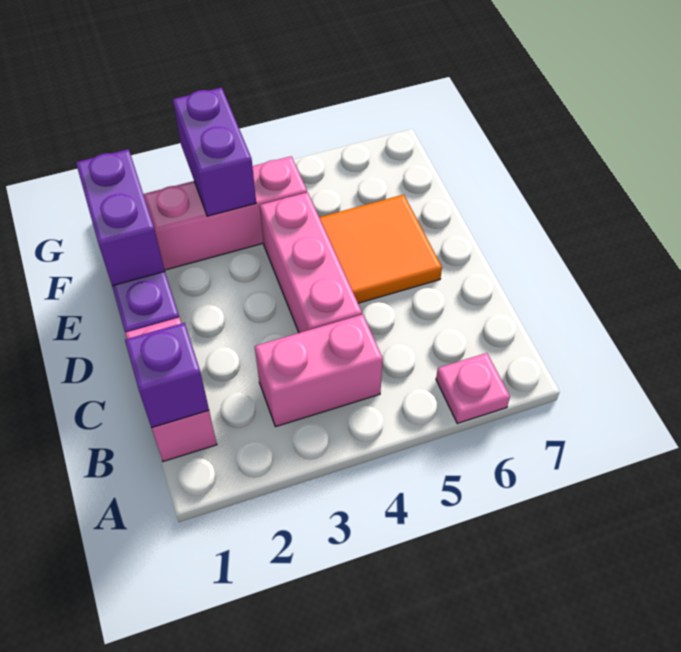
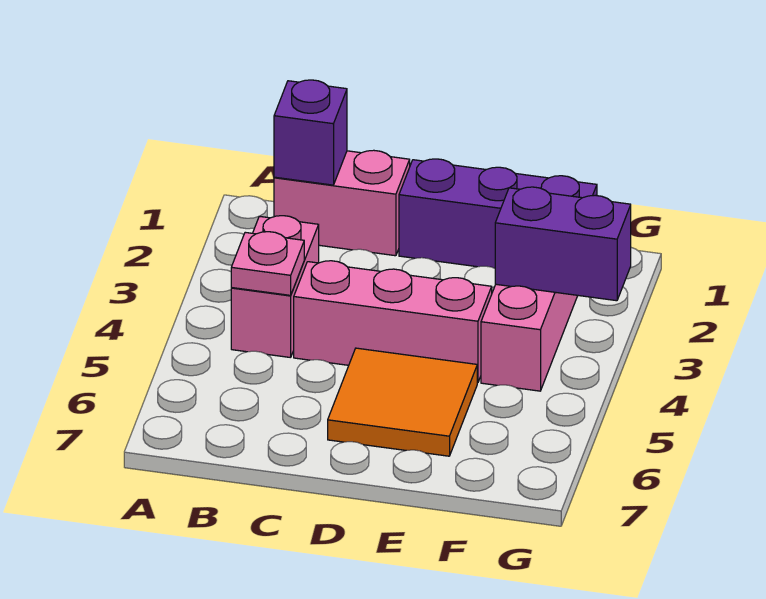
pink 1x1 plate [436,353,510,423] -> pink 1x1 plate moved to [231,232,304,295]
purple 1x2 brick [76,149,165,286] -> none

